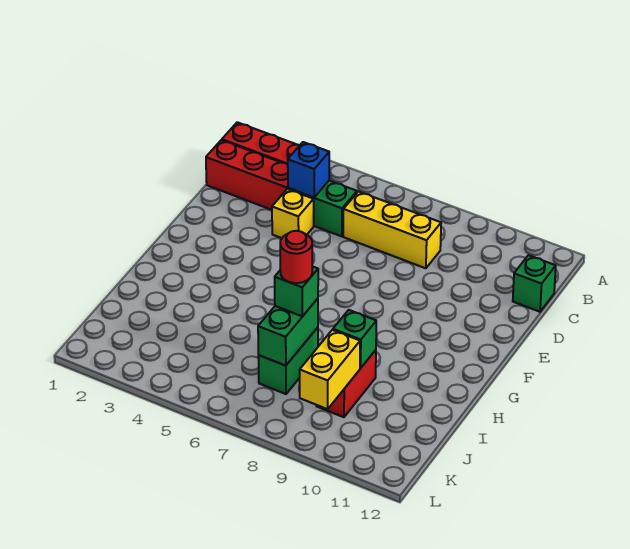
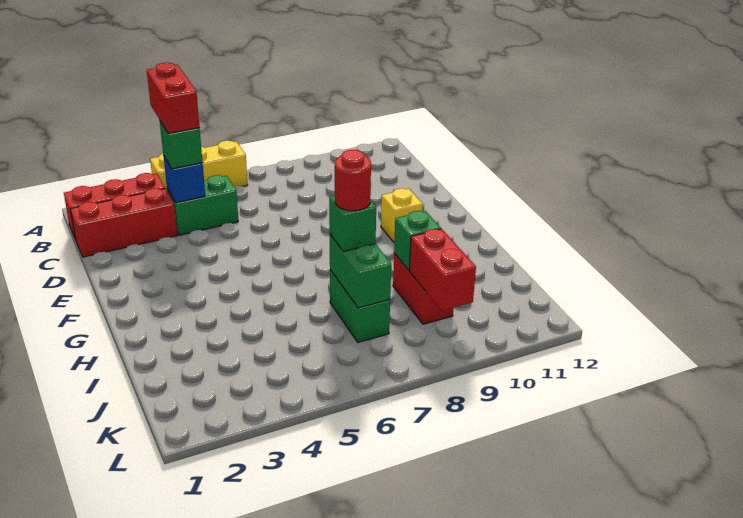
none -> red 1x2 brick [147,63,199,133]
yellow 1x3 brick [343,192,441,268] -> yellow 1x3 brick moved to [150,141,248,190]
green 1x1 brick [513,255,556,312] -> green 1x1 brick moved to [160,121,203,169]
yellow 1x1 brick [272,189,314,238] -> yellow 1x1 brick moved to [381,188,423,242]
yellow 1x2 brick [300,330,360,409] -> red 1x2 brick [409,229,476,311]

